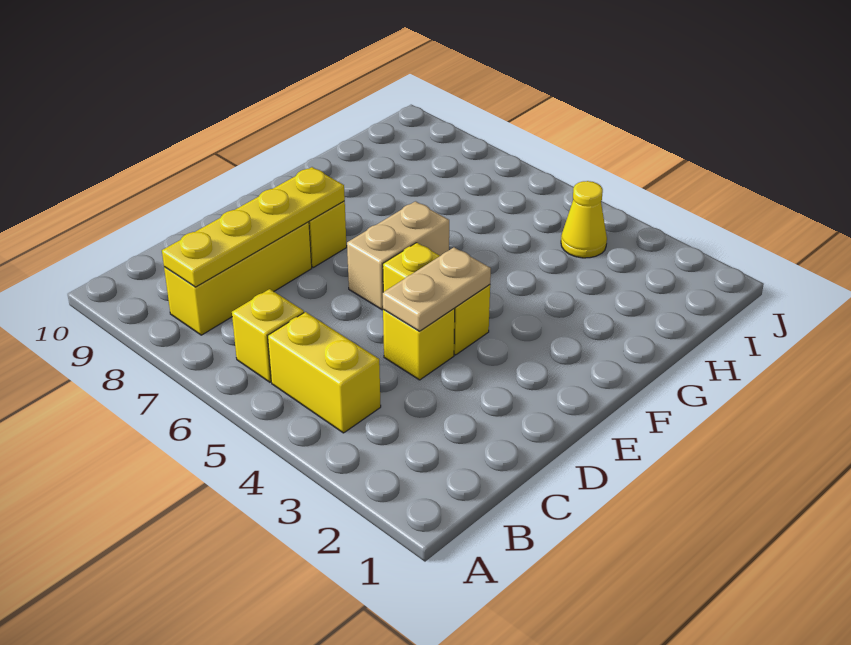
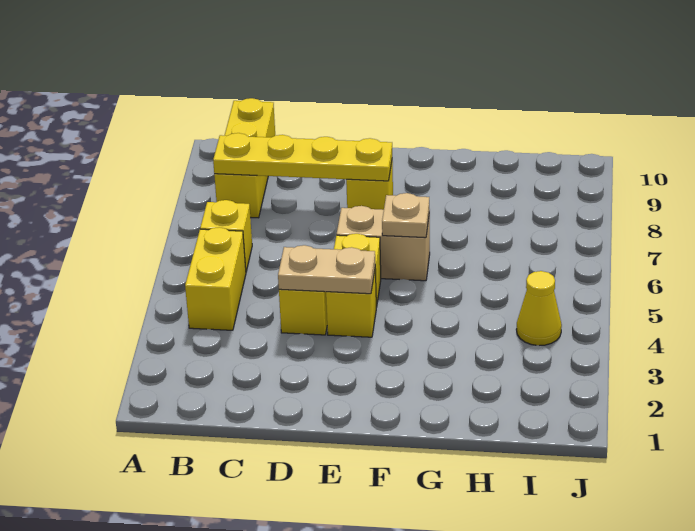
yellow 1x3 brick [164,222,312,335] -> yellow 1x3 brick turned to [214,98,275,218]
none -> tan 1x1 plate [382,193,430,238]

